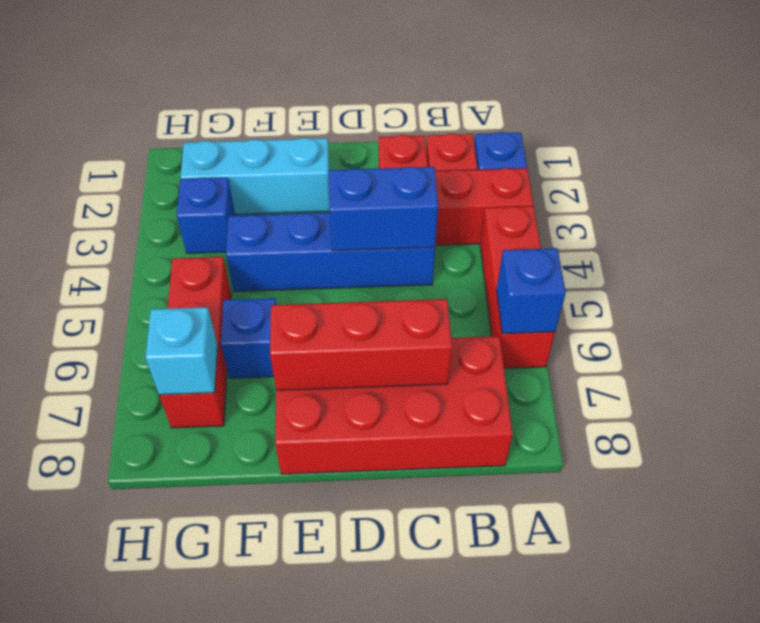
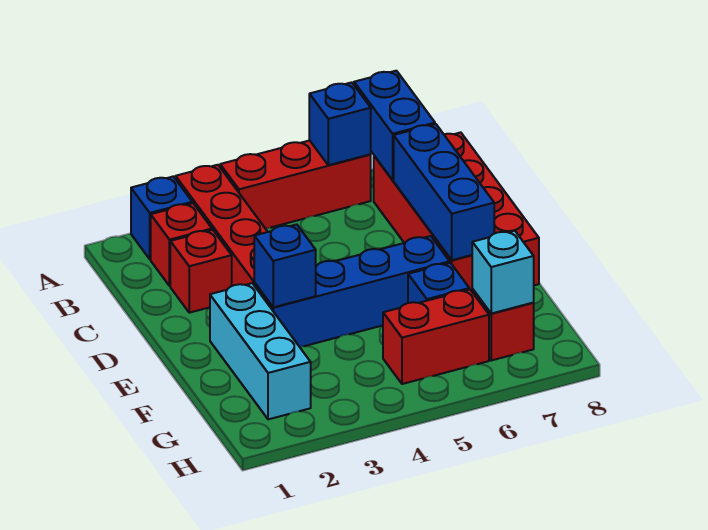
blue 1x4 brick [226,213,435,292] -> blue 1x4 brick turned to [254,236,450,347]
blue 1x2 brick [329,167,438,251] -> blue 1x2 brick moved to [354,71,435,180]
red 1x3 brick [270,299,452,390] -> blue 1x3 brick [394,124,494,260]
blue 1x1 brick [177,178,235,253] -> blue 1x1 brick moved to [254,224,316,307]

